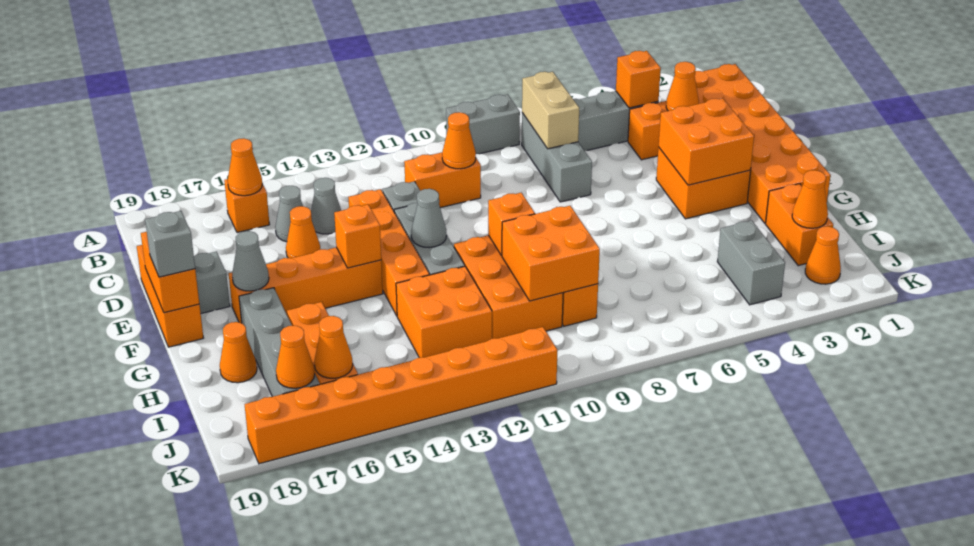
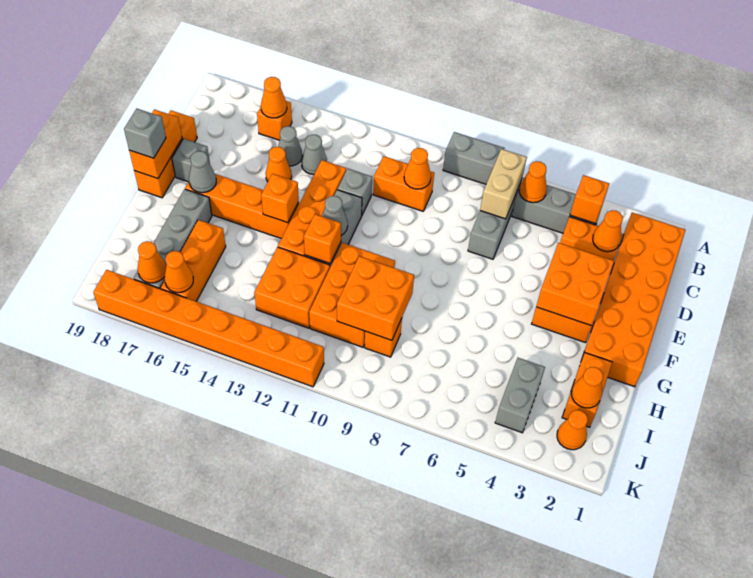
orange 1x1 brick [488,193,535,256] -> orange 1x1 brick moved to [304,214,341,264]
orange 1x1 cone [220,322,257,383] -> orange 1x1 cone moved to [519,161,547,203]

